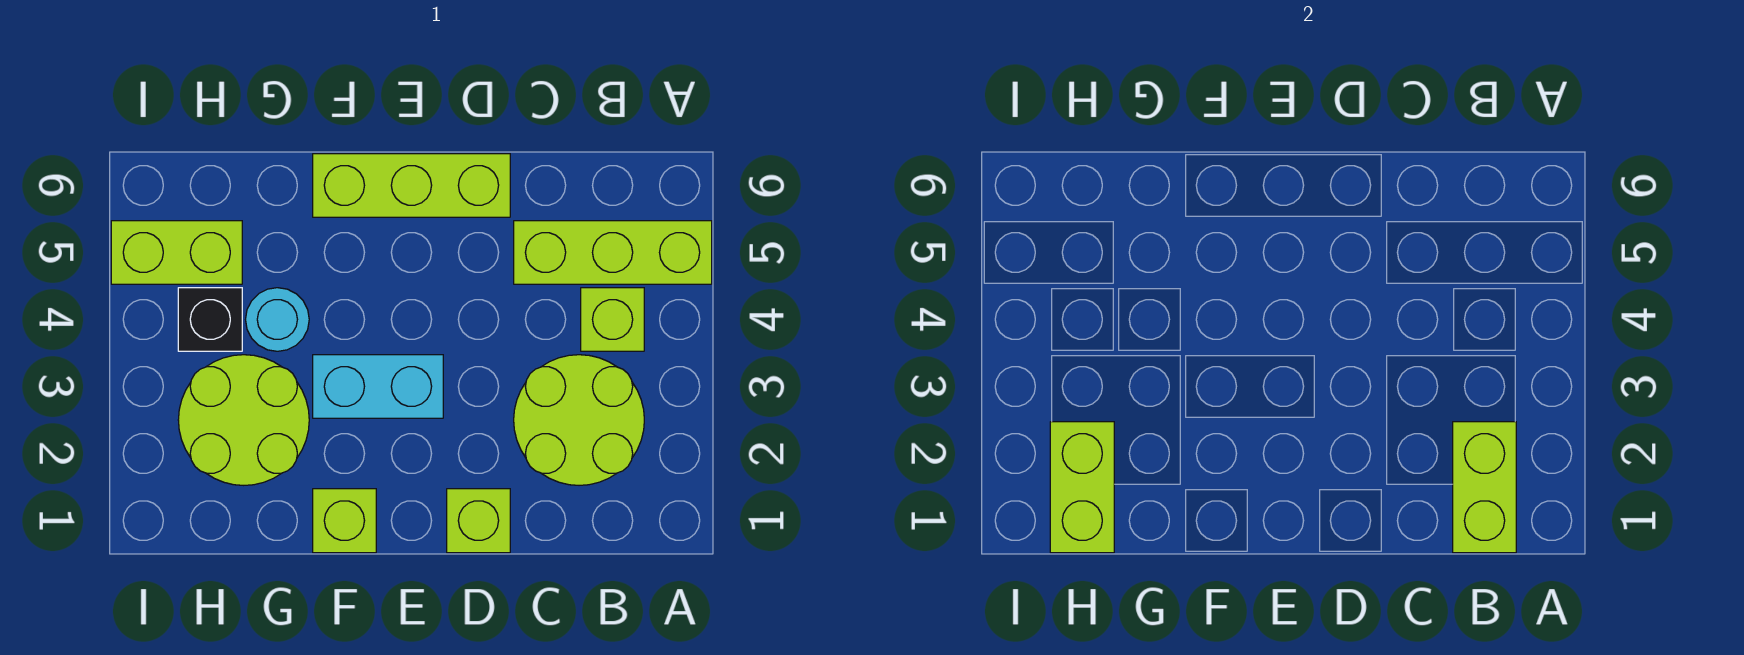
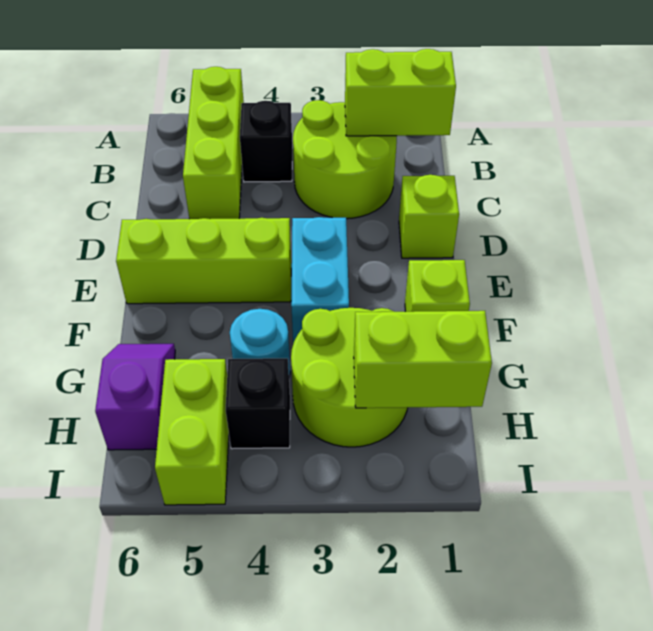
lime 1x1 brick [581,288,644,351] -> black 1x1 brick [240,101,292,182]
lime 1x3 brick [313,154,510,217] -> lime 1x3 brick turned to [116,218,291,304]
none -> purple 1x2 slope [95,344,175,450]

